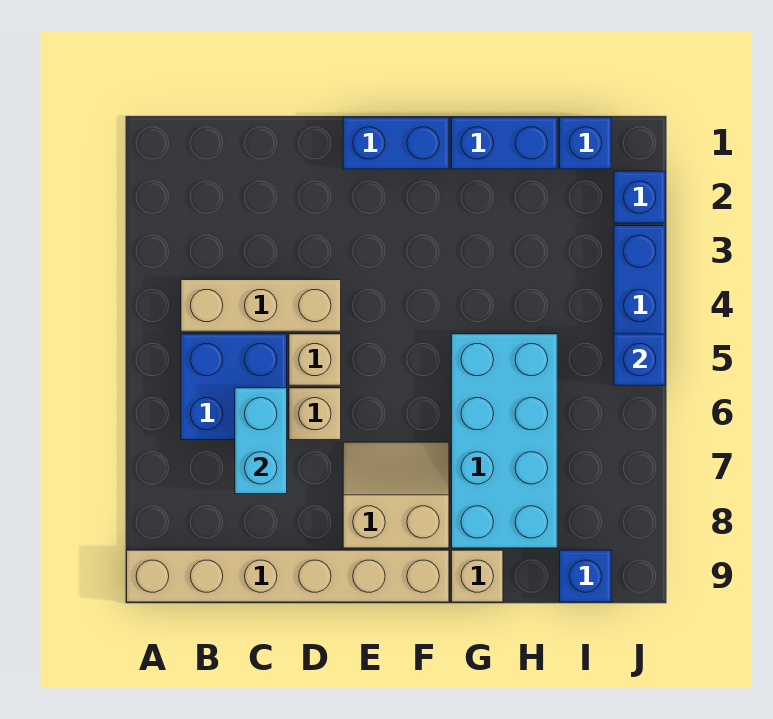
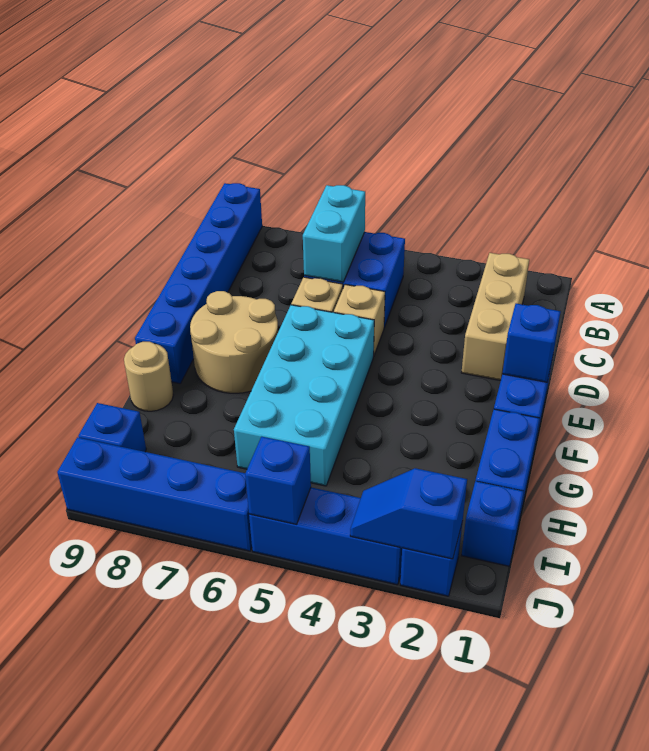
tan 1x6 brick [127,550,449,602] -> blue 1x6 brick [135,183,262,384]
tan 1x3 brick [181,280,341,331] -> tan 1x3 brick moved to [461,253,529,380]
cyan 1x2 brick [235,388,287,494] -> cyan 1x2 brick turned to [303,185,365,282]
none -> blue 1x1 brick [502,304,561,382]
tan 2x2 slope [343,442,449,548] -> tan 2x2 round brick [190,291,278,393]
cyan 2x4 brick [452,334,557,548] -> cyan 2x4 brick turned to [234,305,374,486]
tan 1x1 brick [452,550,503,602] -> tan 1x1 round brick [124,342,173,411]
none -> blue 1x2 slope [350,468,467,559]
none -> blue 1x4 brick [57,437,252,551]

